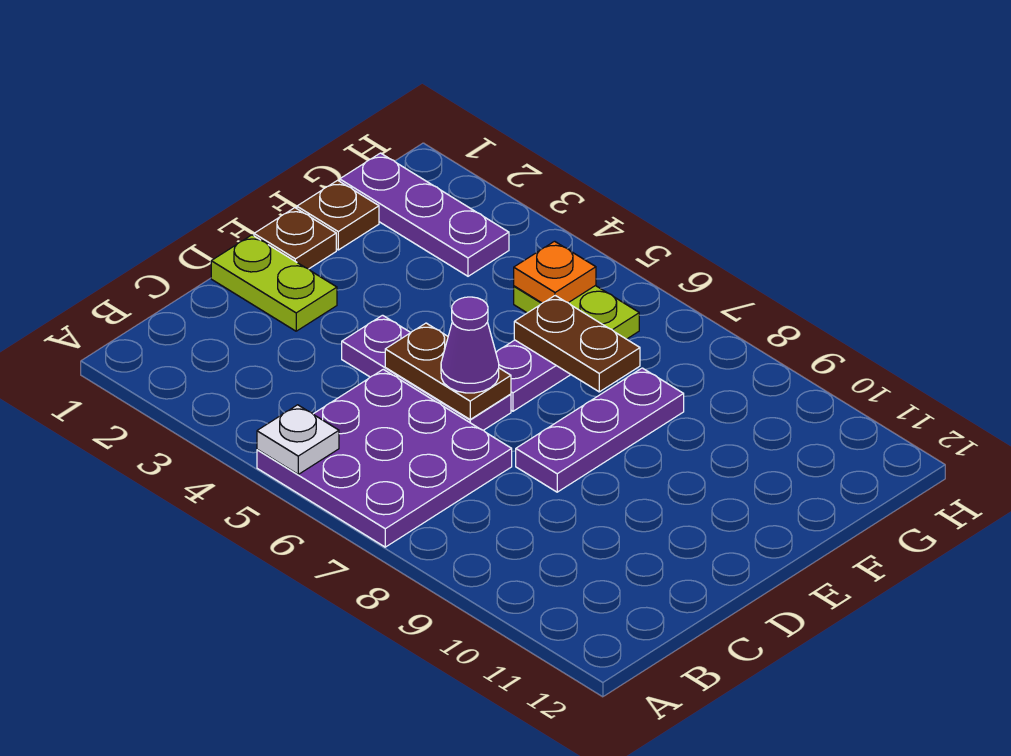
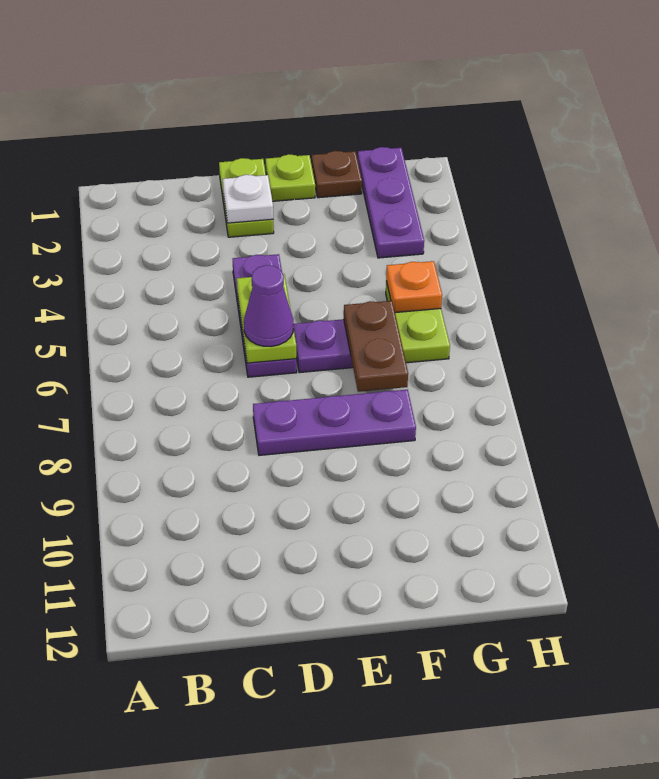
purple 3x3 plate [257,369,512,547] -> none
white 1x1 plate [257,405,339,474] -> white 1x1 plate moved to [223,175,273,223]
brown 1x2 plate [385,323,511,419] -> lime 1x2 plate [237,274,296,363]
brown 1x1 plate [254,208,336,269] -> lime 1x1 plate [265,154,315,201]

